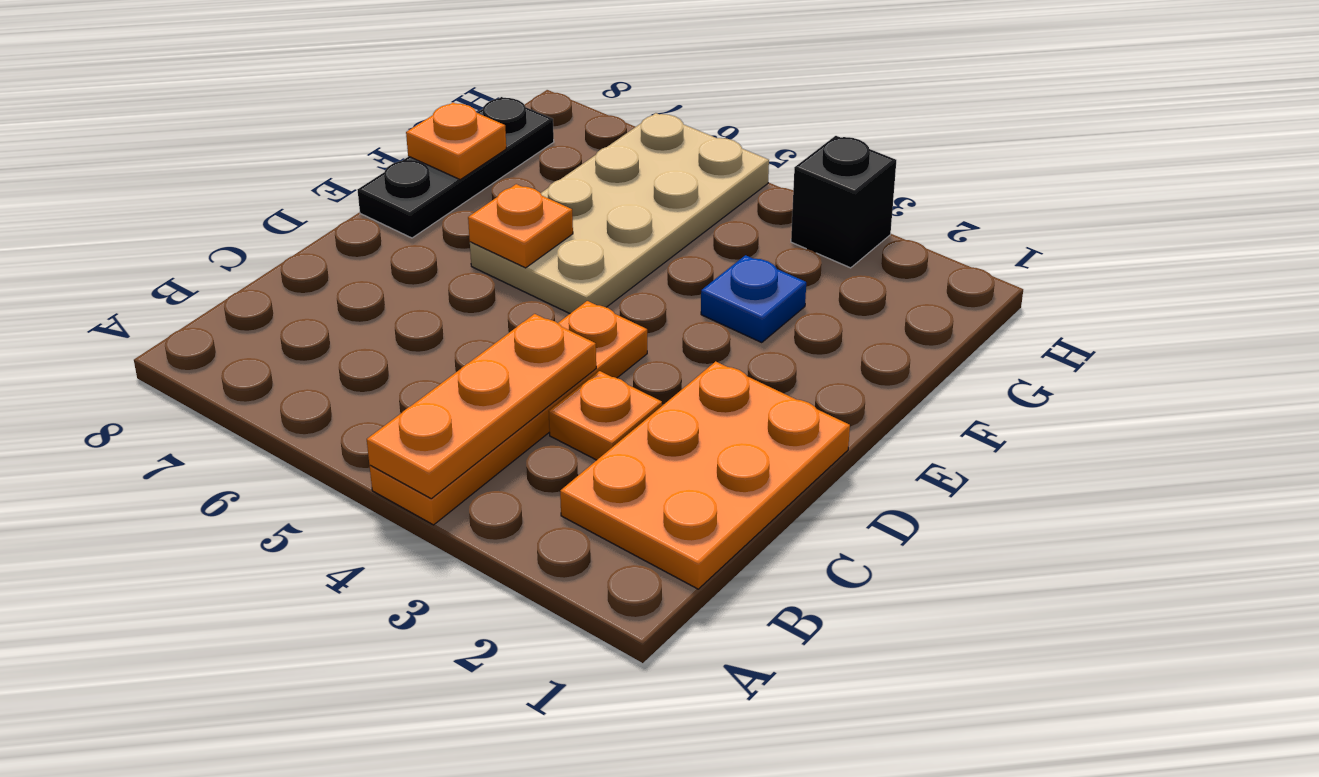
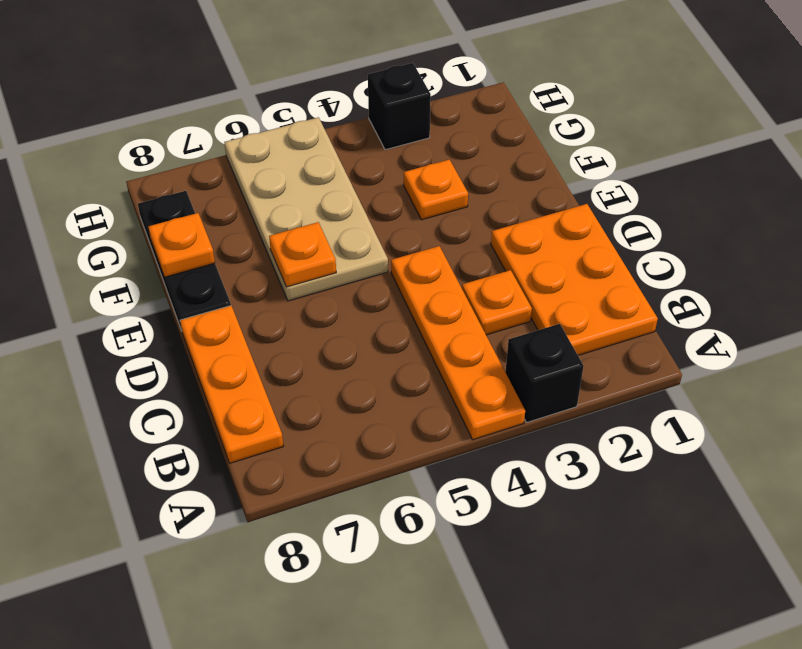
none -> black 1x1 brick [506,324,584,422]
orange 1x3 plate [367,314,596,499] -> orange 1x3 plate moved to [180,306,283,463]
blue 1x1 plate [701,255,806,342] -> orange 1x1 plate [404,160,468,220]

